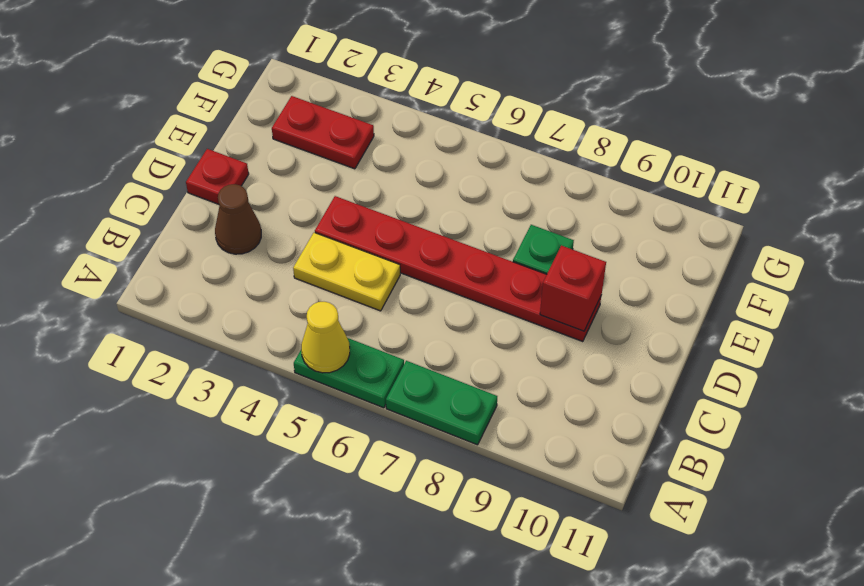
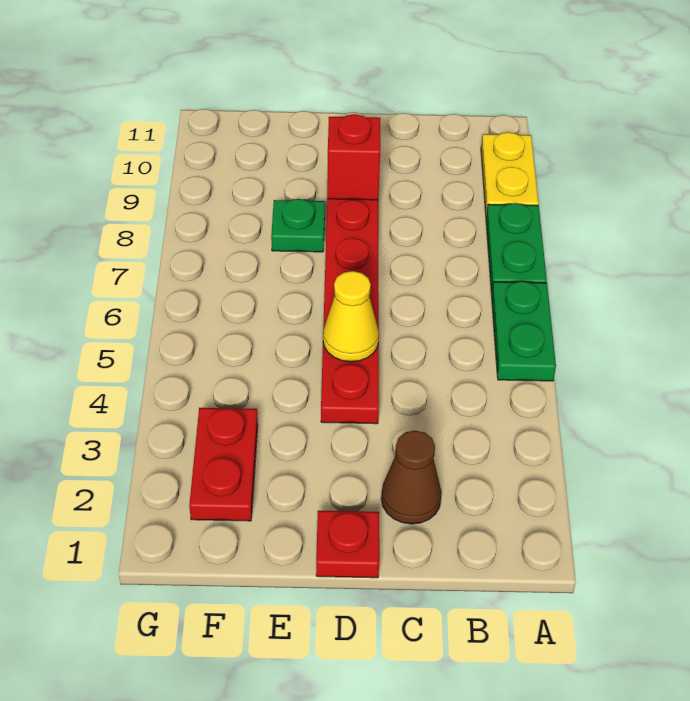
yellow 1x1 cone [301,302,350,373] -> yellow 1x1 cone moved to [323,271,379,362]
yellow 1x2 plate [293,233,400,311] -> yellow 1x2 plate moved to [481,132,539,215]

